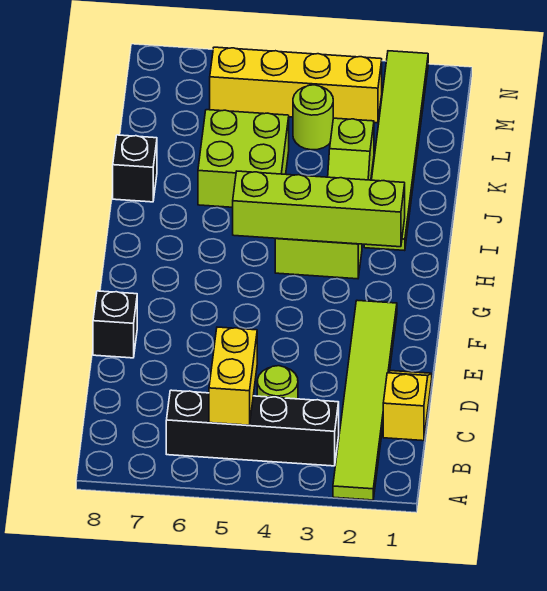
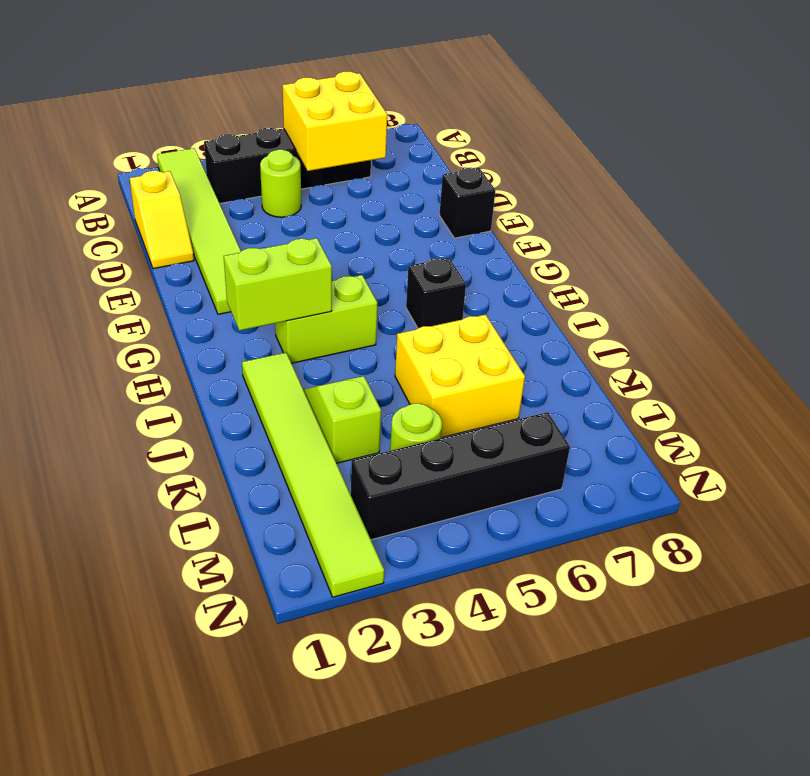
yellow 1x2 brick [209,327,257,425] -> yellow 2x2 brick [283,72,387,171]
lime 1x4 brick [233,171,405,247] -> lime 1x2 brick [224,238,332,331]
lime 2x2 brick [198,110,289,207] -> yellow 2x2 brick [395,315,525,438]
black 1x1 brick [113,135,157,202] -> black 1x1 brick moved to [406,258,466,328]
yellow 1x4 brick [210,47,382,123] -> black 1x4 brick [351,412,570,540]

